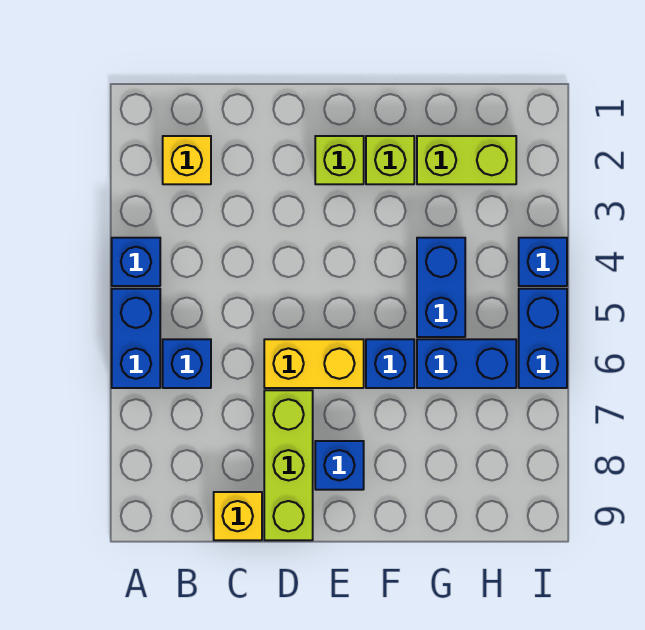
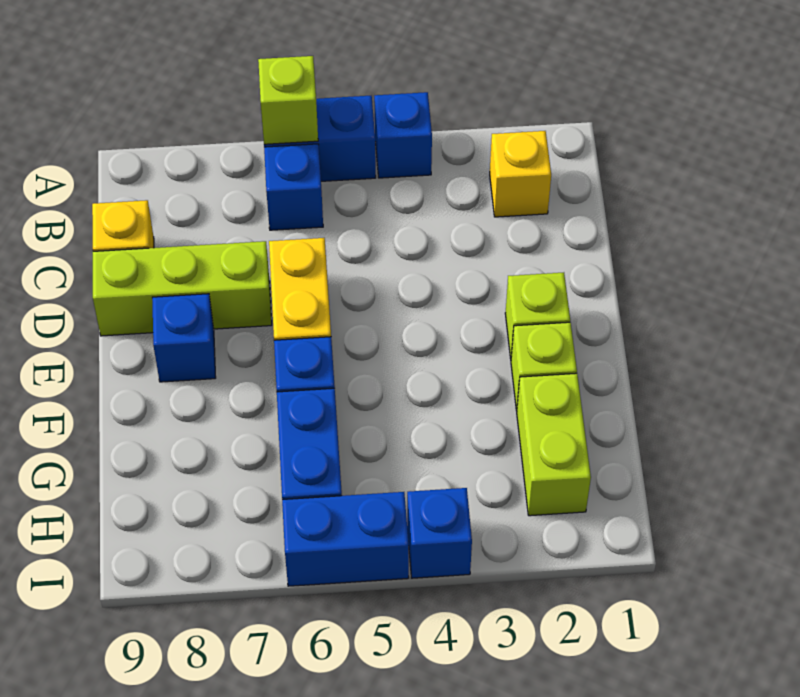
none -> lime 1x1 brick [258,56,318,144]
blue 1x2 brick [417,238,465,337] -> none

